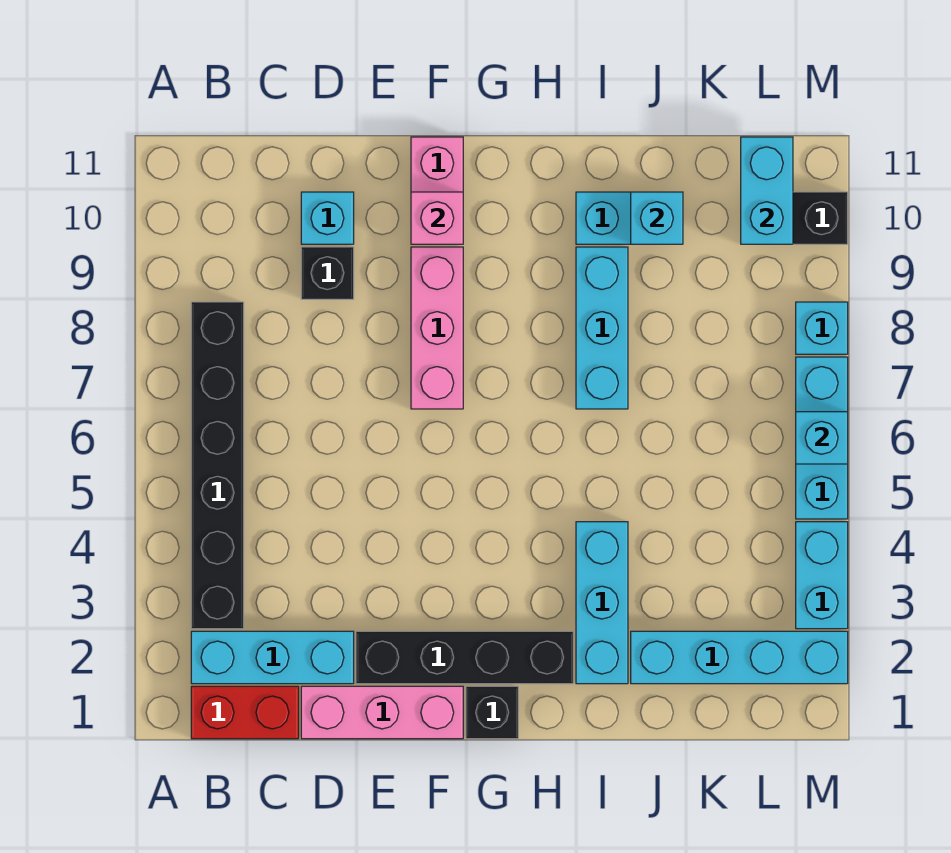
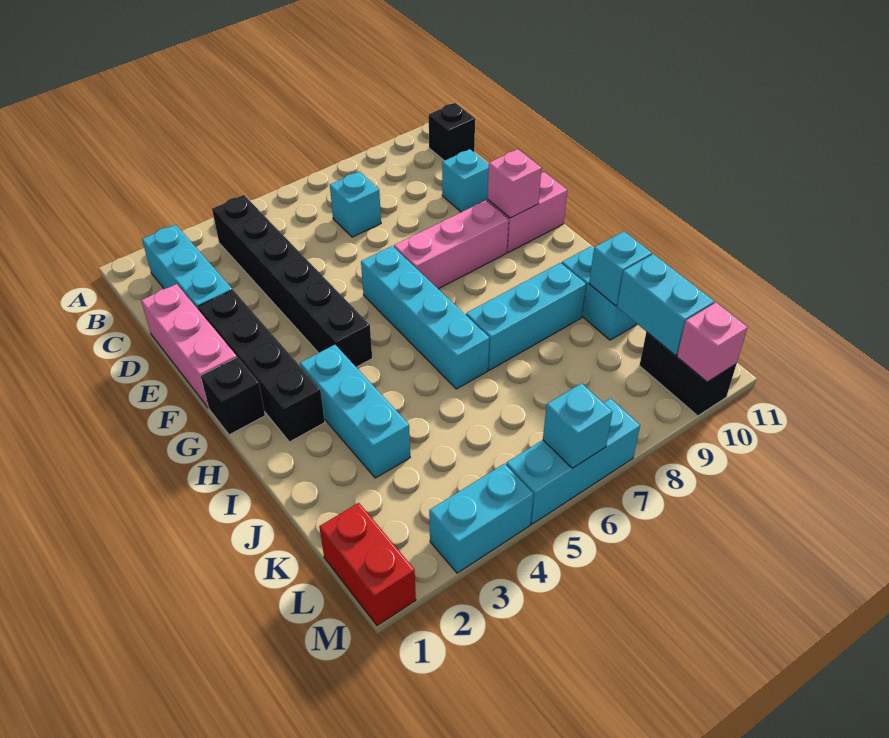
red 1x2 brick [191,686,299,739] -> red 1x2 brick moved to [319,503,416,625]
black 1x6 brick [191,302,244,629] -> black 1x6 brick turned to [212,195,372,367]
black 1x1 brick [301,247,354,299] -> black 1x1 brick moved to [429,103,475,161]
cyan 1x3 brick [576,522,628,684] -> cyan 1x3 brick turned to [300,345,410,478]
cyan 1x4 brick [631,631,848,684] -> cyan 1x4 brick moved to [361,246,489,389]
cyan 1x2 brick [741,137,793,244] -> cyan 1x2 brick turned to [617,254,714,355]
cyan 1x1 brick [796,302,848,354] -> cyan 1x1 brick moved to [330,171,381,237]
none -> pink 1x1 brick [677,303,748,382]

